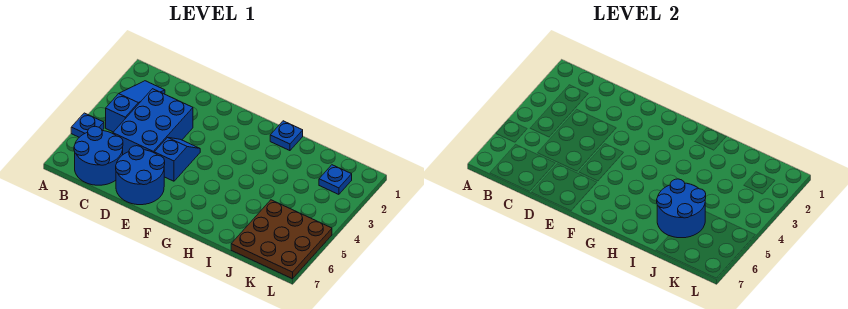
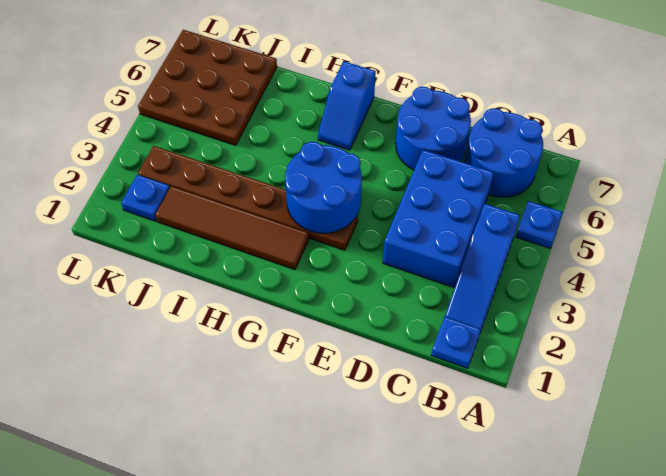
blue 1x2 slope [154,137,200,181] -> blue 1x2 slope moved to [318,61,376,150]
none -> brown 1x6 plate [138,146,358,250]
none -> brown 1x4 tile [155,186,309,270]
blue 1x1 plate [270,121,303,151] -> blue 1x1 plate moved to [431,317,481,368]
blue 2x2 round brick [657,179,706,238] -> blue 2x2 round brick moved to [285,142,362,233]

